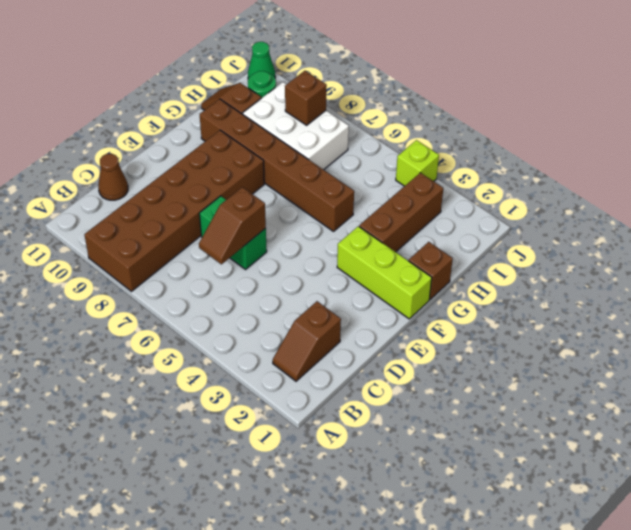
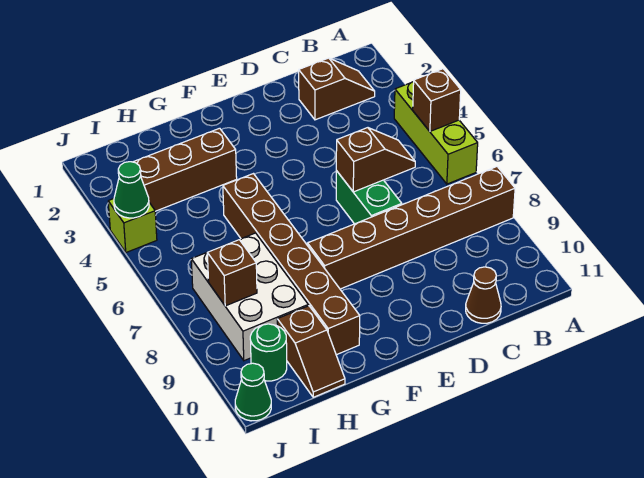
brown 2x6 brick [84,130,264,291] -> brown 1x6 brick [308,167,515,289]
lime 1x3 brick [337,226,432,319] -> lime 1x3 brick moved to [394,82,478,184]
brown 1x1 brick [409,242,453,299] -> brown 1x1 brick moved to [413,69,461,131]
none -> green 1x1 cone [114,162,149,218]

